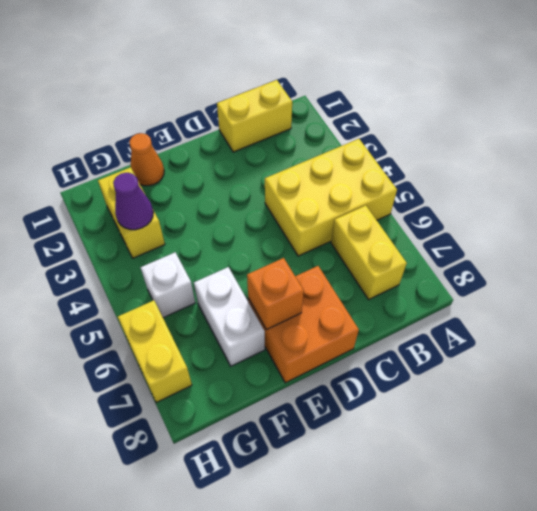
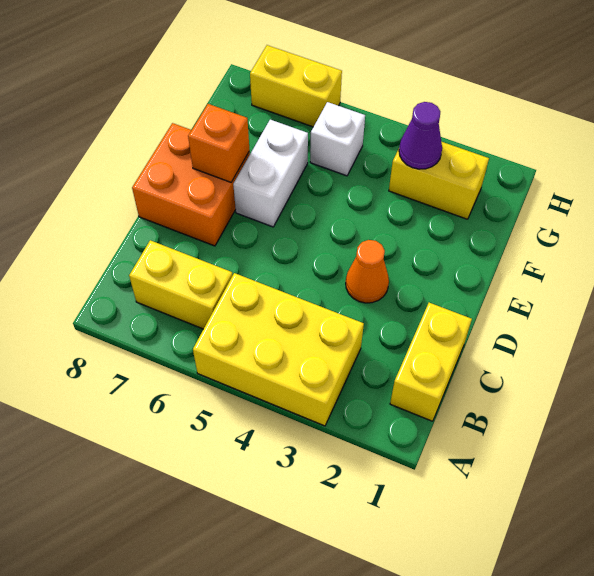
yellow 2x3 brick [265,139,397,256] -> yellow 2x3 brick turned to [193,273,364,426]
orange 1x1 cone [129,133,164,186] -> orange 1x1 cone moved to [346,240,389,303]
white 1x2 brick [194,267,265,366] -> white 1x2 brick turned to [233,120,308,227]

